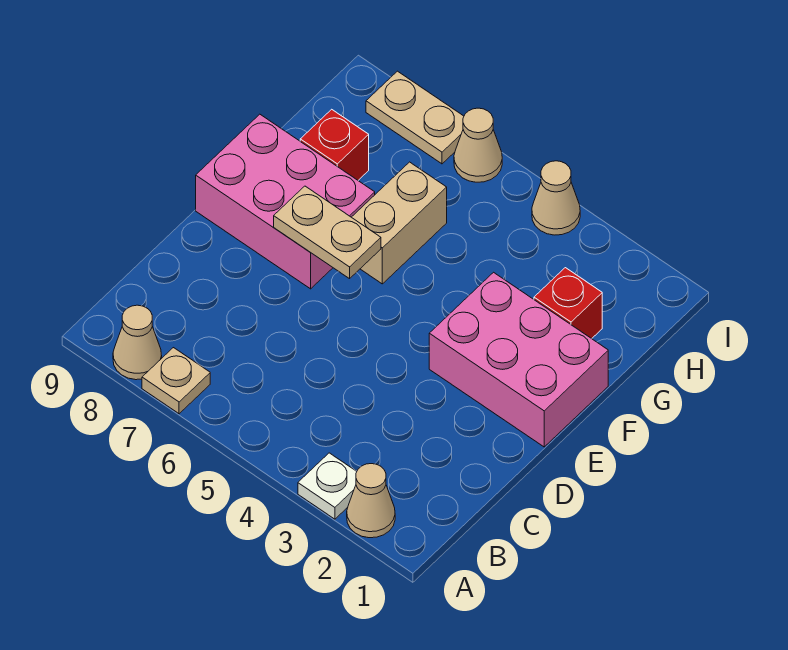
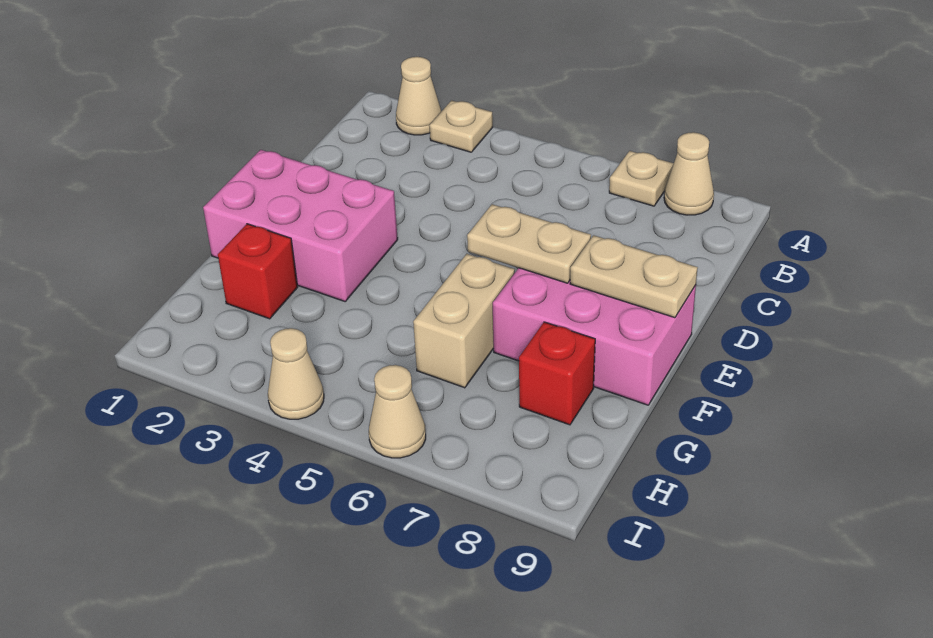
white 1x1 plate [298,453,357,519] -> tan 1x1 plate [429,100,493,152]
tan 1x2 plate [366,71,464,164] -> tan 1x2 plate moved to [570,235,698,318]

